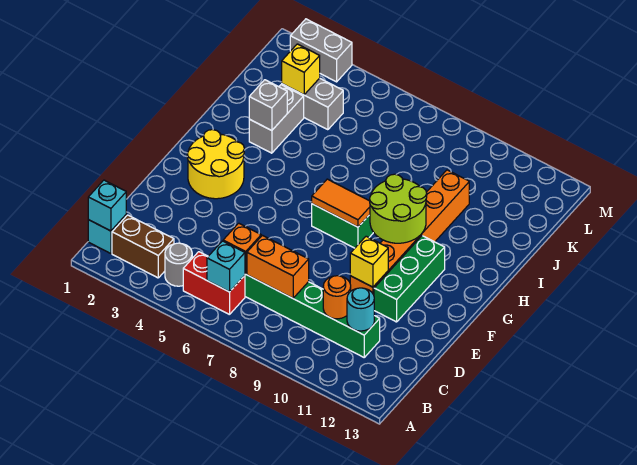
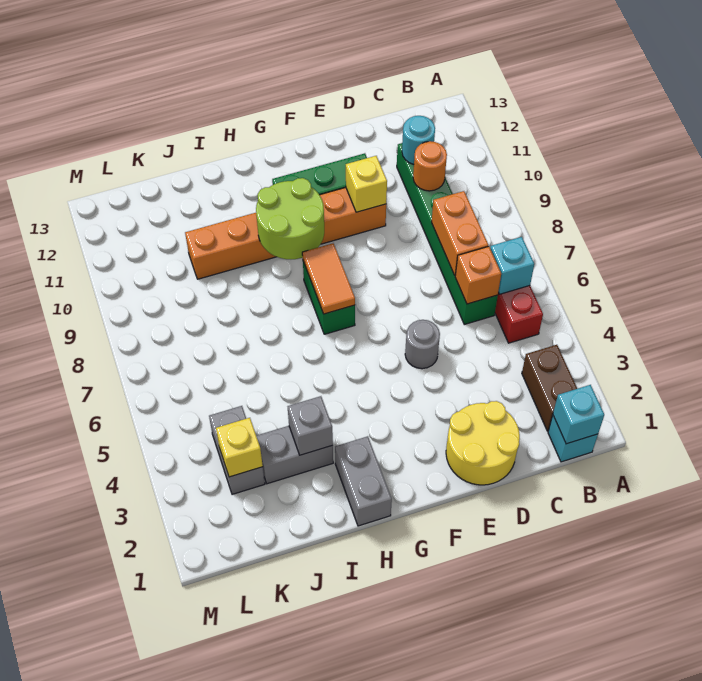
grey 1x1 round brick [165,243,192,286] -> grey 1x1 round brick moved to [405,320,440,369]
yellow 2x2 round brick [187,130,244,199] -> yellow 2x2 round brick moved to [446,401,520,485]
grey 1x2 brick [290,19,352,82] -> grey 1x2 brick moved to [335,436,392,526]

